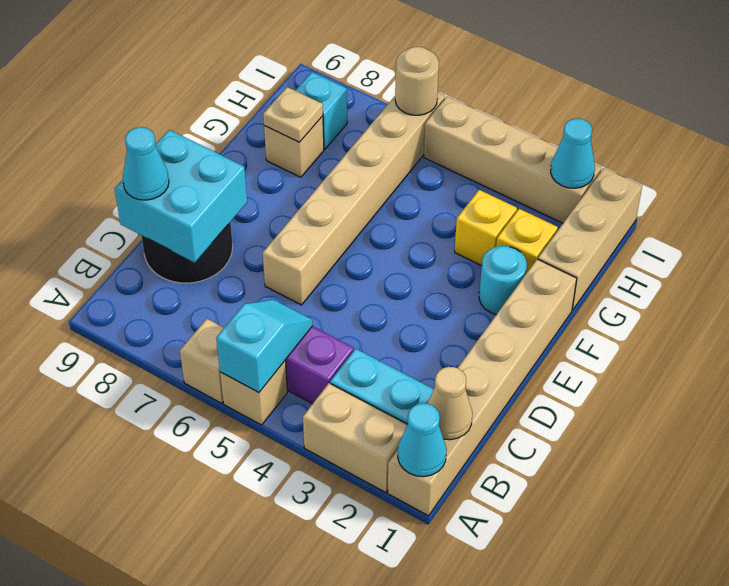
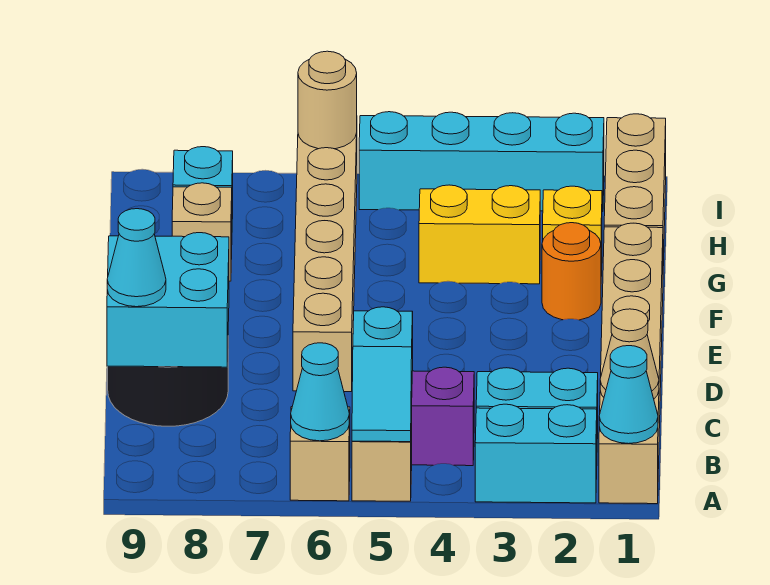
tan 1x2 brick [303,383,407,492] -> cyan 1x2 brick [475,404,597,503]
cyan 1x2 slope [216,300,313,393] -> cyan 1x2 slope turned to [352,307,413,442]
cyan 1x1 round brick [479,246,527,314] -> orange 1x1 round brick [542,223,601,320]
yellow 1x1 brick [455,190,517,266] -> yellow 1x2 brick [419,185,540,284]
tan 1x1 plate [263,87,323,142] -> none
tan 1x4 brick [424,96,602,223] -> cyan 1x4 brick [359,112,604,212]
cyan 1x1 cone [551,119,595,188] -> cyan 1x1 cone moved to [291,343,349,441]

